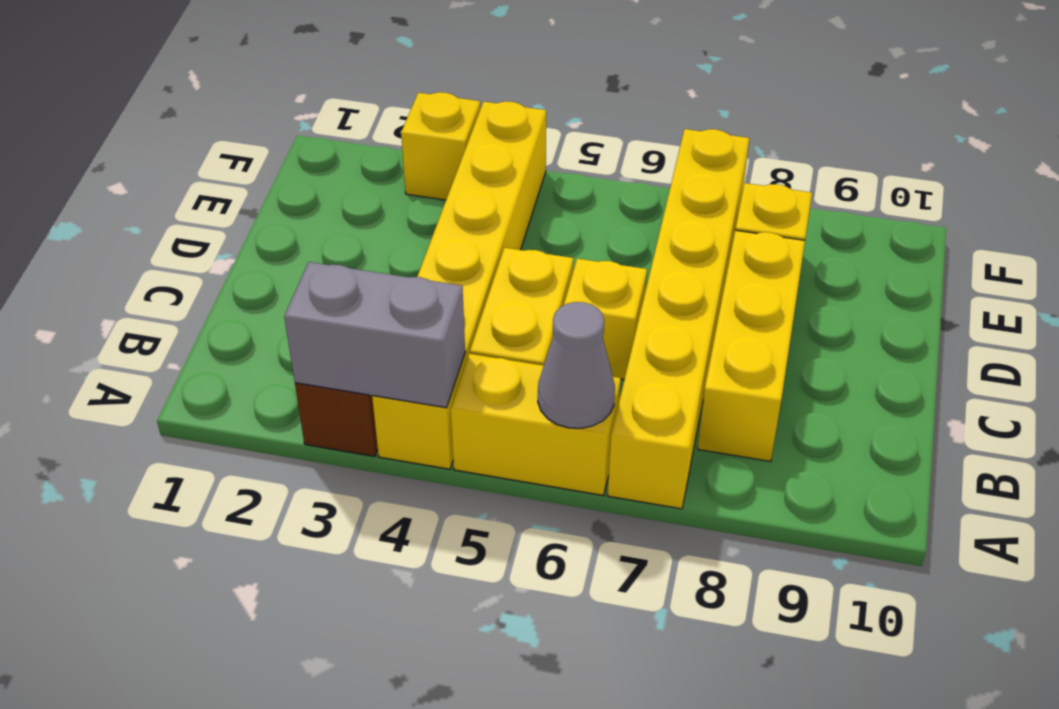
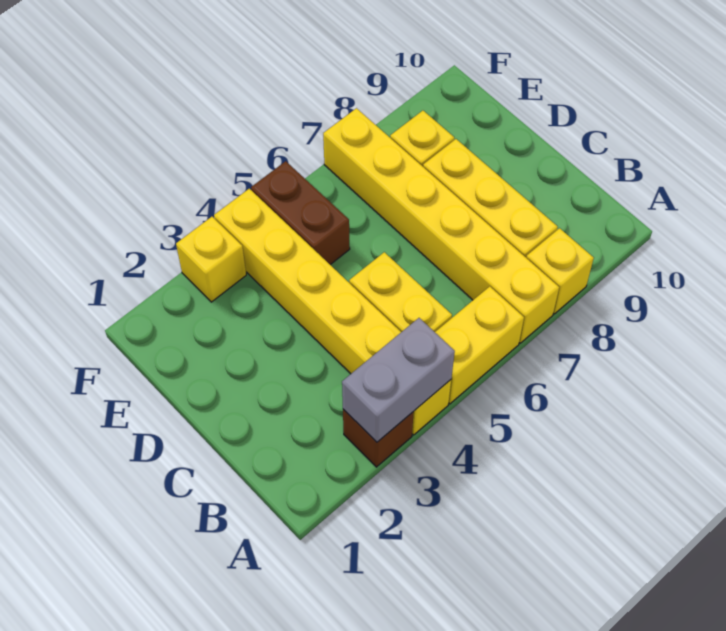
grey 1x1 cone [538,302,615,428] -> none
yellow 1x1 brick [564,259,647,379] -> yellow 1x1 brick moved to [526,228,594,314]
none -> brown 1x2 brick [251,161,350,265]

